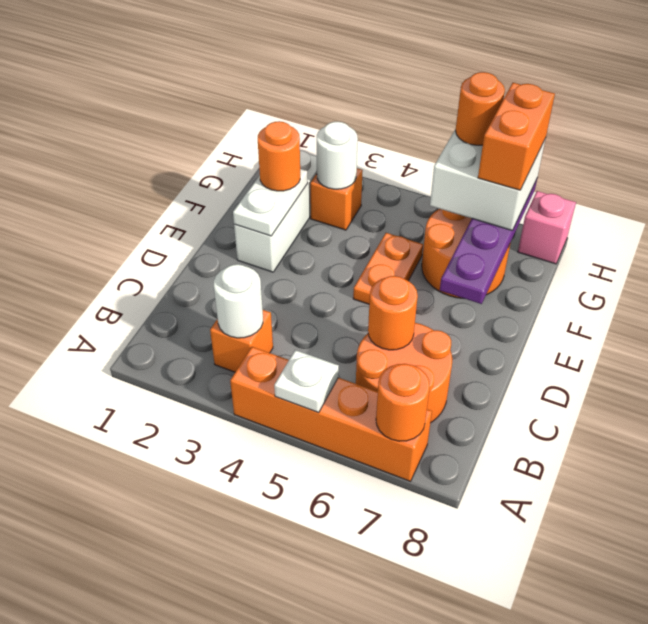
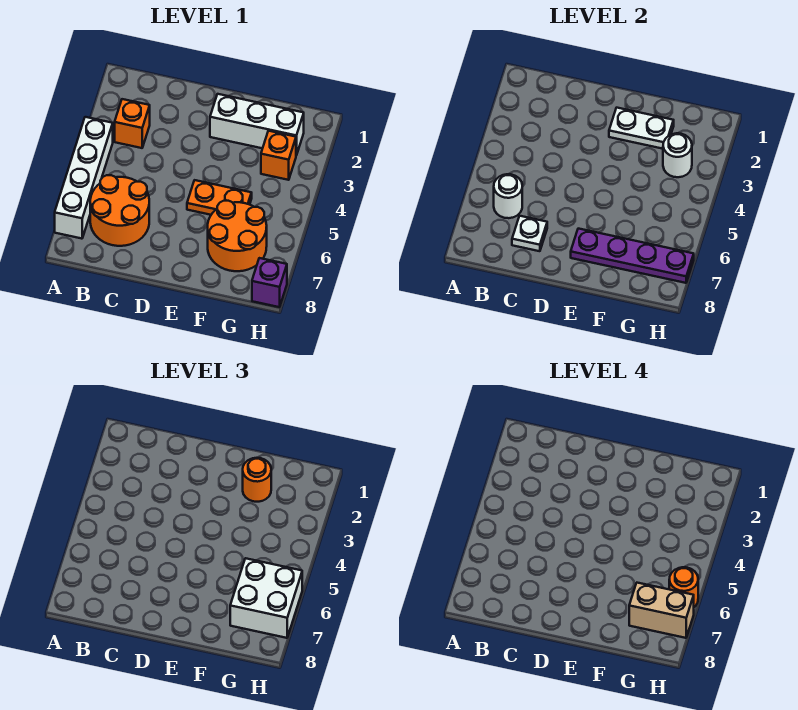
orange 1x4 brick [230,347,432,481] -> white 1x4 brick [55,117,113,239]
white 1x1 plate [274,350,339,413] -> white 1x1 plate moved to [512,216,547,251]
orange 1x1 round brick [376,364,430,441] -> none
white 1x1 round brick [214,264,263,338] -> white 1x1 round brick moved to [494,174,522,218]
orange 1x1 round brick [368,276,418,350] -> none
orange 1x2 brick [478,83,555,190] -> tan 1x2 brick [629,583,694,638]
pink 1x1 brick [518,191,576,264] -> purple 1x1 brick [252,258,287,307]

